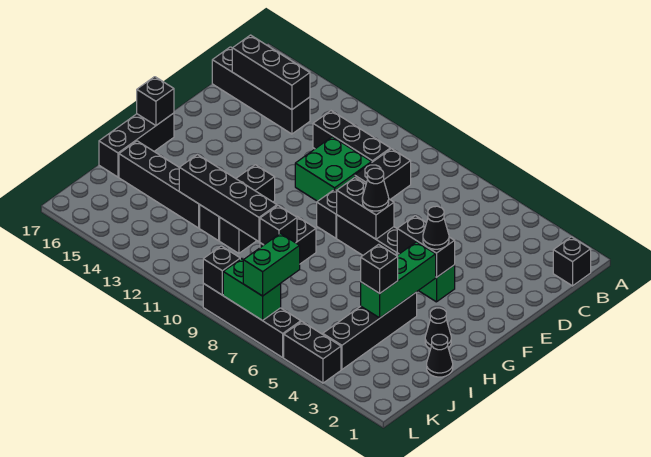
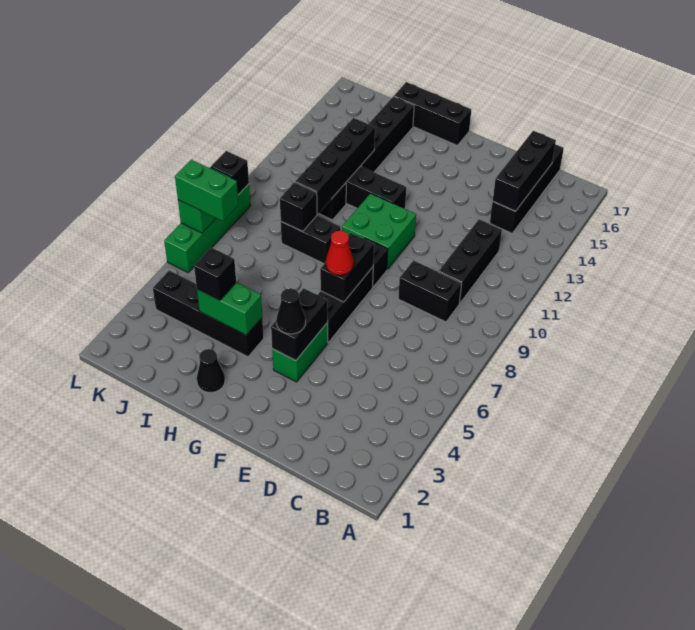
black 1x1 brick [553,237,591,286] -> none
green 2x2 brick [295,137,372,201] -> green 2x2 brick moved to [342,193,416,269]
black 1x1 cone [362,168,389,211] -> red 1x1 cone [326,231,354,275]
green 1x3 brick [361,242,436,318] -> green 1x2 brick [197,282,262,335]
black 1x1 brick [137,77,174,125] -> none
black 1x1 cone [427,334,453,377] -> none
black 1x2 brick [284,321,341,383] -> none
black 1x4 brick [203,283,301,357] -> green 1x4 brick [164,184,250,272]

